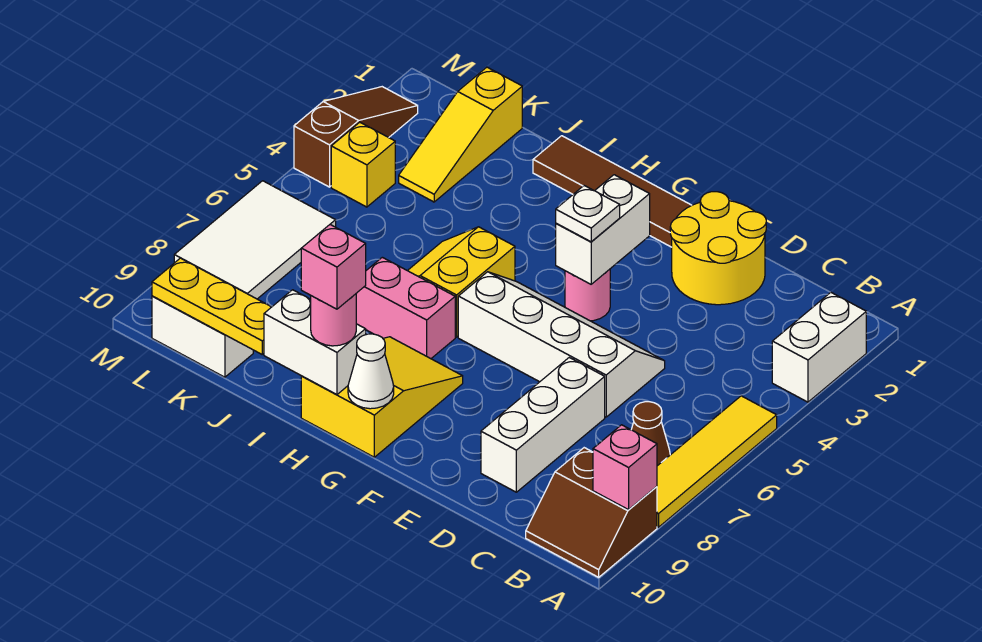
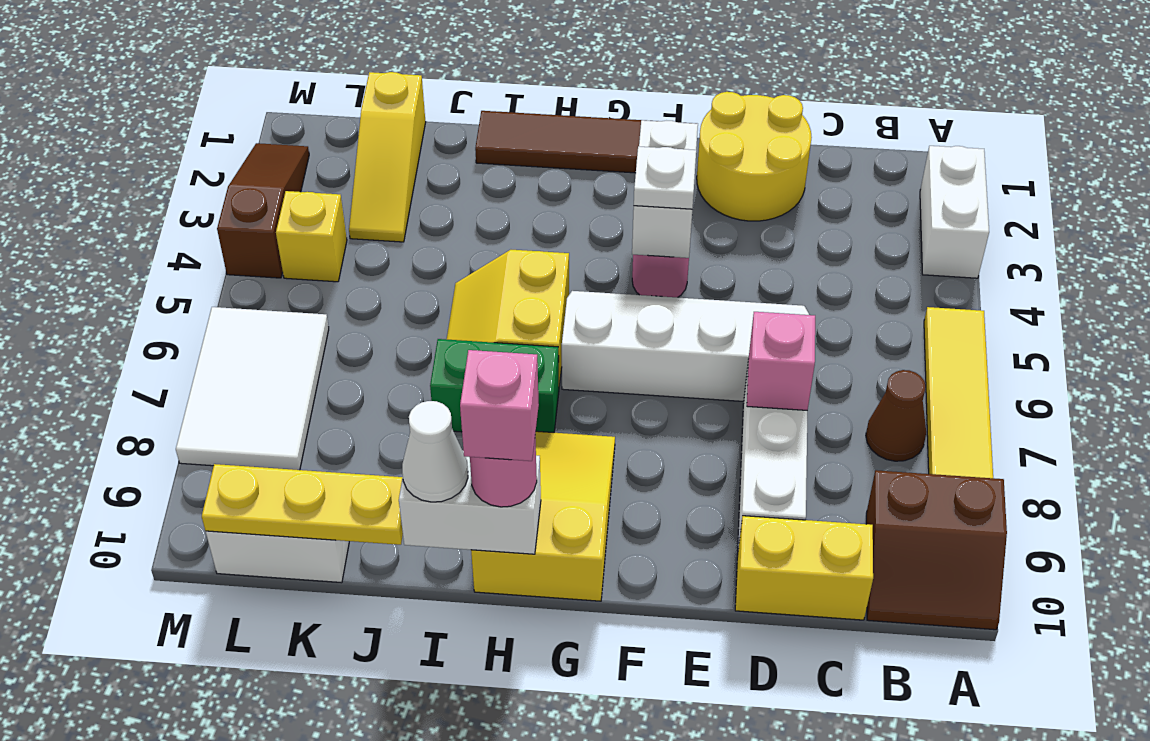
pink 1x1 brick [593,425,657,510] -> pink 1x1 brick moved to [747,312,815,410]
none -> yellow 1x2 brick [735,516,873,620]
white 1x1 cone [348,334,394,409] -> white 1x1 cone moved to [402,401,468,502]
pink 1x2 brick [356,257,455,359] -> green 1x2 brick [430,339,559,433]

